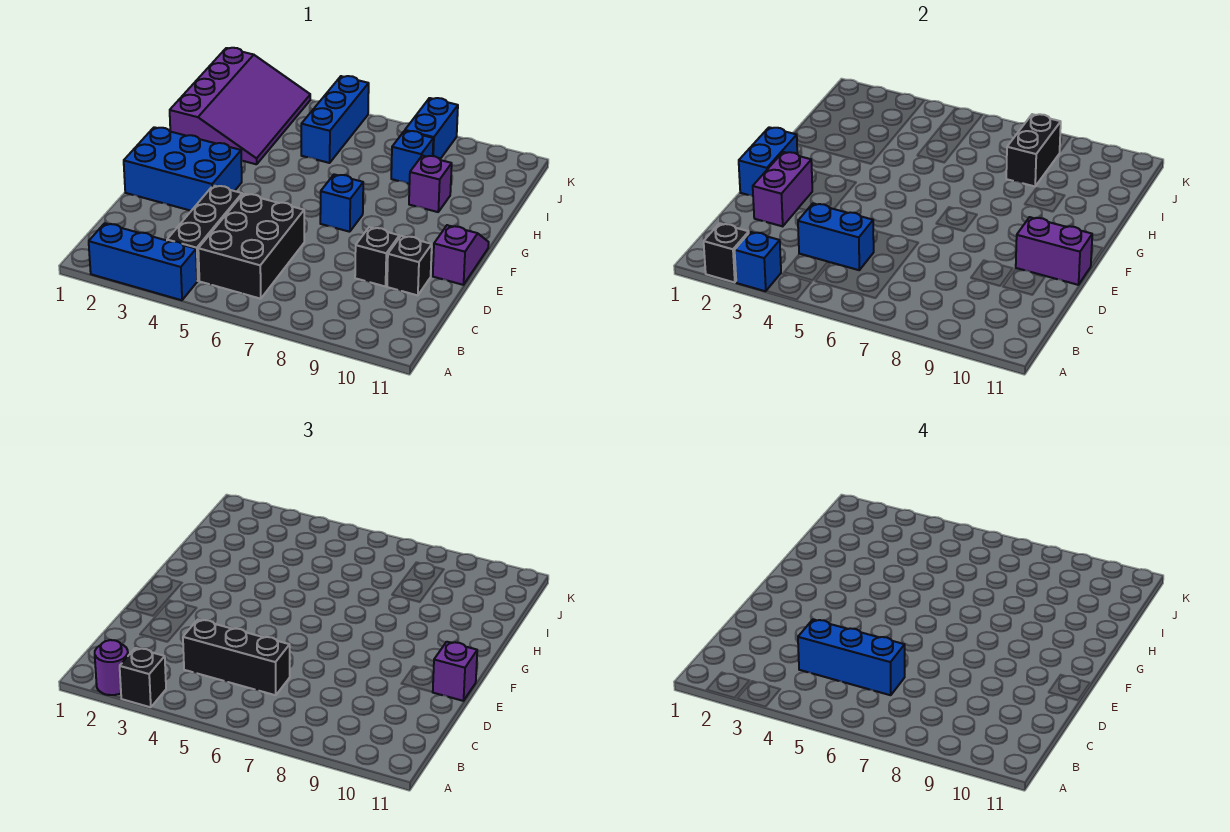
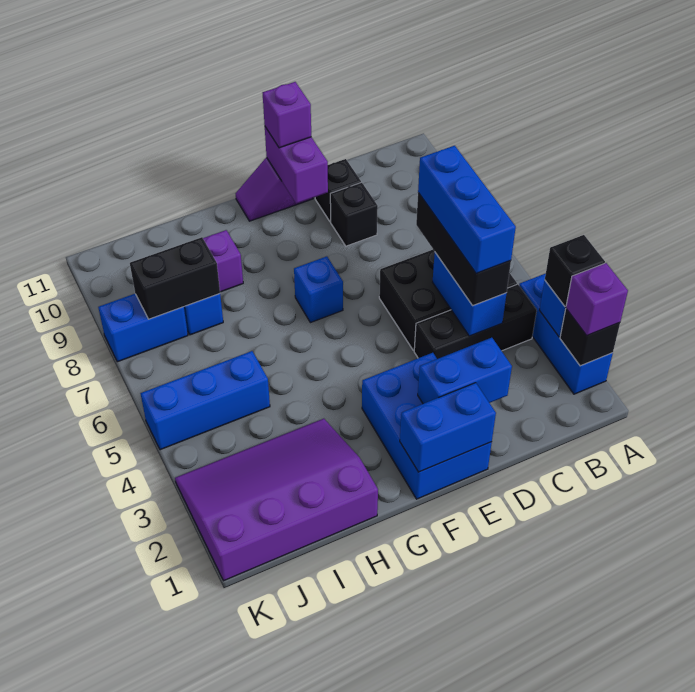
purple 1x1 round brick [95,640,128,695] -> purple 1x1 brick [566,263,628,336]
purple 1x2 brick [753,152,812,226] -> blue 1x2 brick [418,338,512,404]

